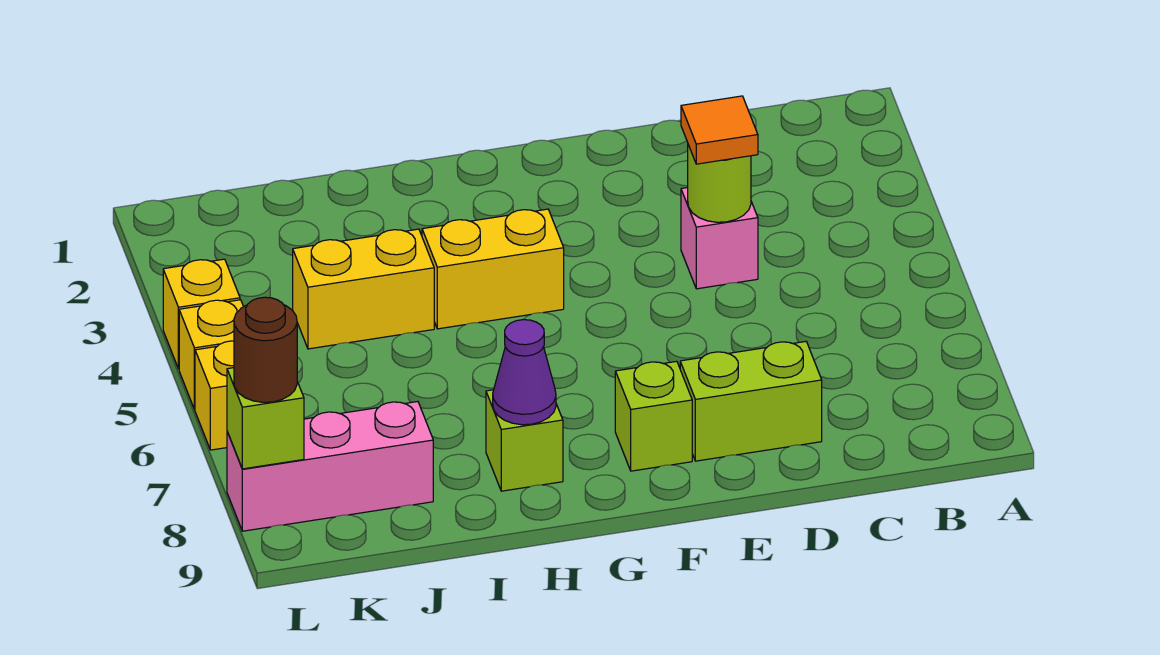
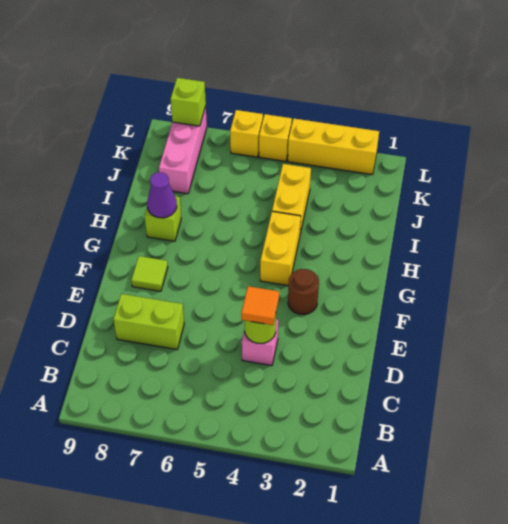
lime 1x2 brick [680,342,822,461] -> lime 1x2 brick turned to [113,294,184,349]
lime 1x1 brick [615,361,692,471] -> lime 1x1 tile [131,256,168,291]
yellow 1x1 brick [163,259,240,369] -> yellow 1x3 brick [288,119,379,175]
brown 1x1 round brick [234,297,297,402] -> brown 1x1 round brick moved to [288,269,319,315]

